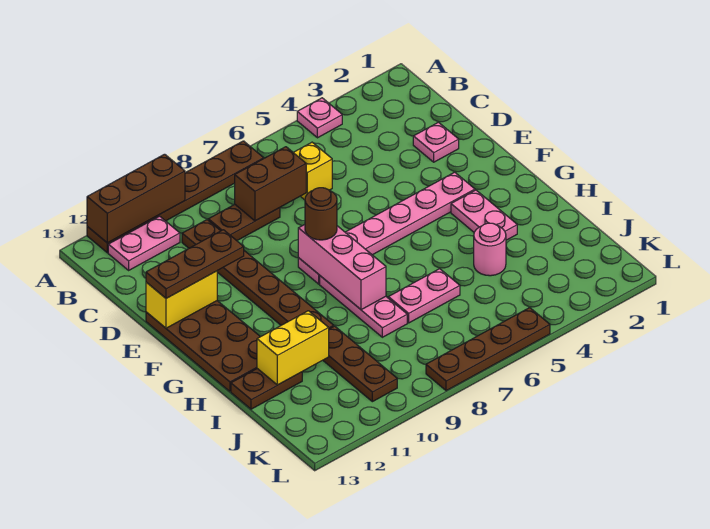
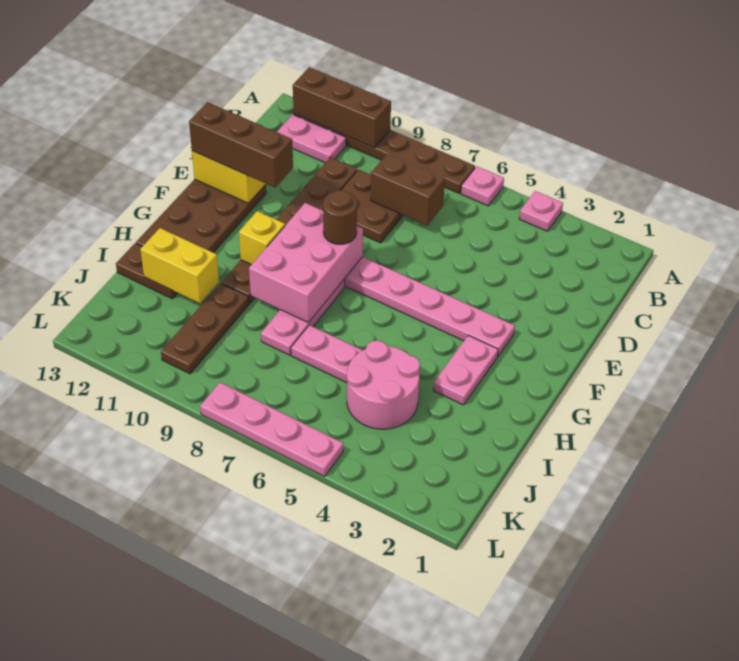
yellow 1x1 brick [293,142,332,200] -> yellow 1x1 brick moved to [239,211,285,265]
brown 1x2 plate [208,204,280,241] -> brown 2x2 plate [341,170,403,243]
pink 1x1 plate [413,122,459,162] -> pink 1x1 plate moved to [461,166,504,206]
brown 1x3 plate [146,230,244,299] -> brown 1x3 brick [189,102,293,187]
pink 1x3 brick [298,225,386,310] -> pink 2x3 brick [249,203,363,323]
pink 1x1 round brick [474,223,506,276] -> pink 2x2 round brick [347,341,420,429]
brown 1x4 plate [426,308,550,391] -> pink 1x4 plate [200,382,343,476]

